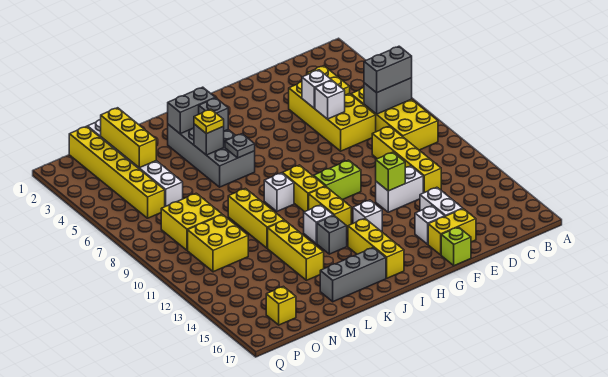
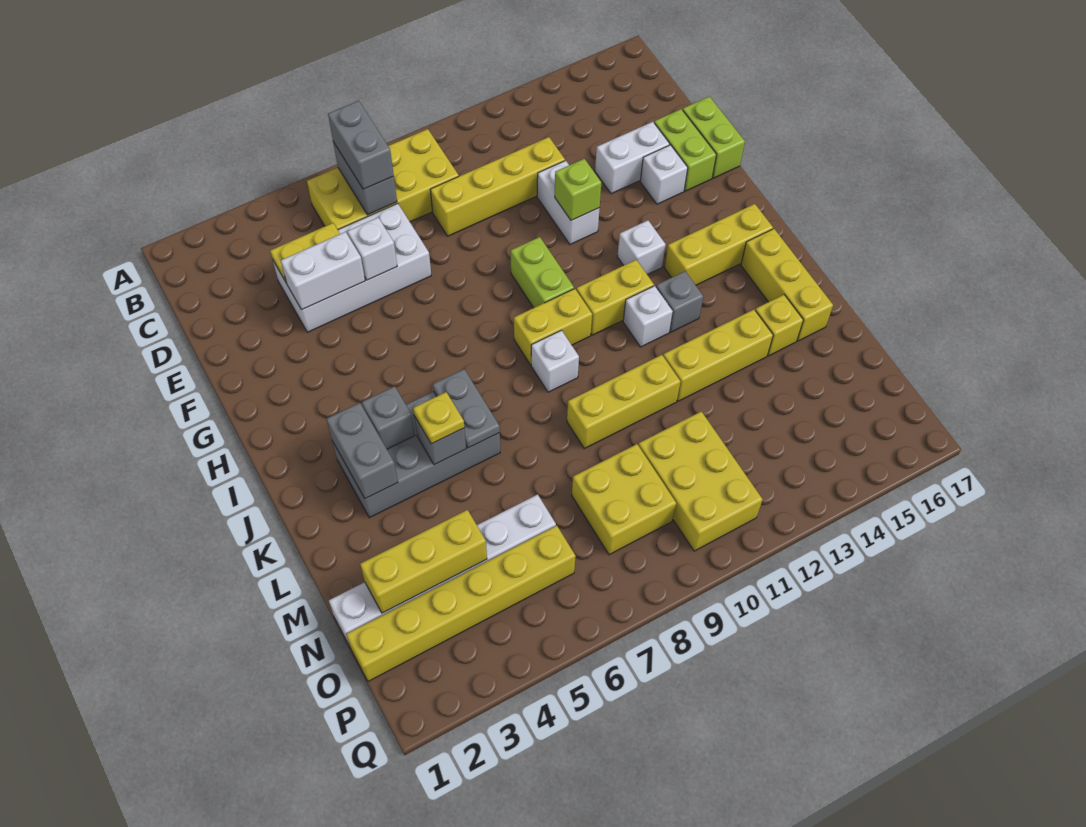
yellow 2x4 brick [289,82,376,151] -> white 2x4 brick [273,203,431,332]
white 1x1 brick [302,70,332,108] -> white 1x2 brick [281,232,365,310]
yellow 1x2 brick [428,209,476,255] -> lime 1x2 brick [654,109,716,191]
lime 1x1 brick [441,227,471,266] -> lime 1x2 brick [683,96,745,178]
grey 1x1 plate [225,134,255,158] -> grey 1x2 plate [433,369,500,448]
grey 1x3 brick [320,248,386,302] -> yellow 1x3 brick [741,229,833,341]
yellow 2x2 brick [188,215,248,272] -> yellow 2x3 brick [638,411,763,551]
yellow 1x1 brick [266,286,296,325] -> yellow 1x1 brick moved to [755,295,803,356]

